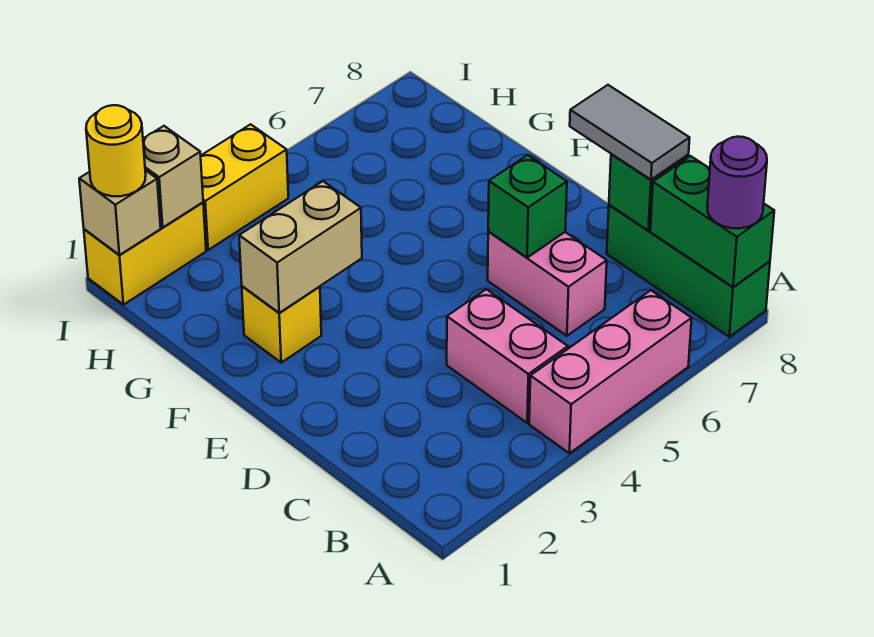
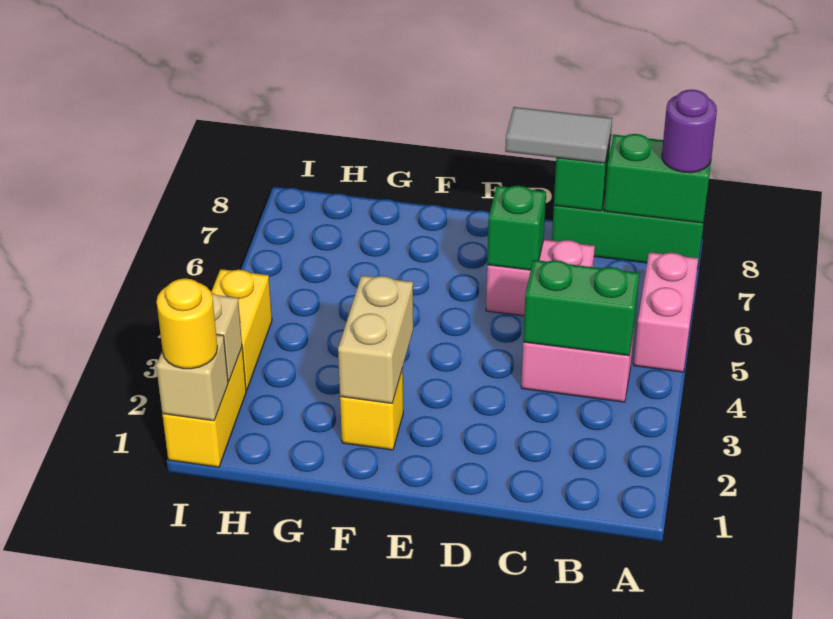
pink 1x3 brick [529,290,692,453] -> pink 1x2 brick [634,252,698,372]
none -> green 1x2 brick [523,260,639,356]

